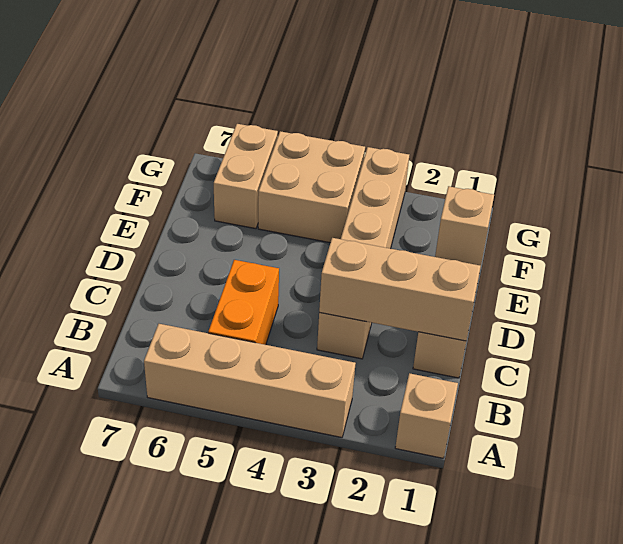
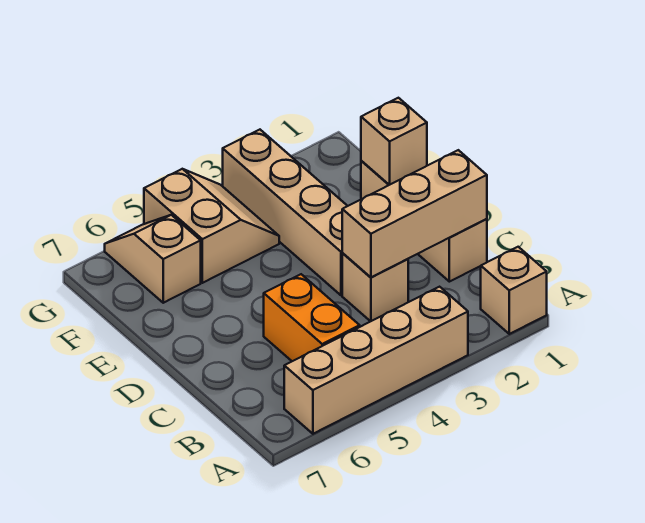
tan 2x2 brick [258,131,365,243] -> tan 2x2 slope [144,169,279,283]
tan 1x2 brick [214,124,278,229] -> tan 1x2 slope [105,215,201,303]

